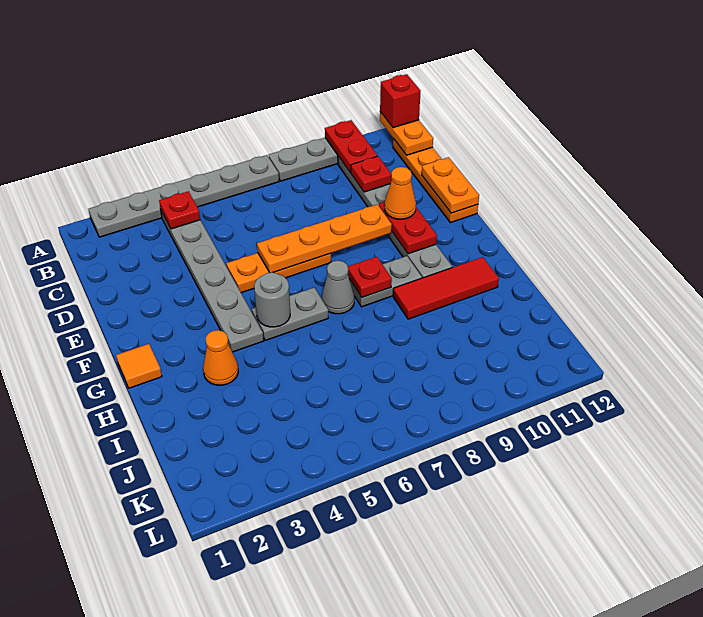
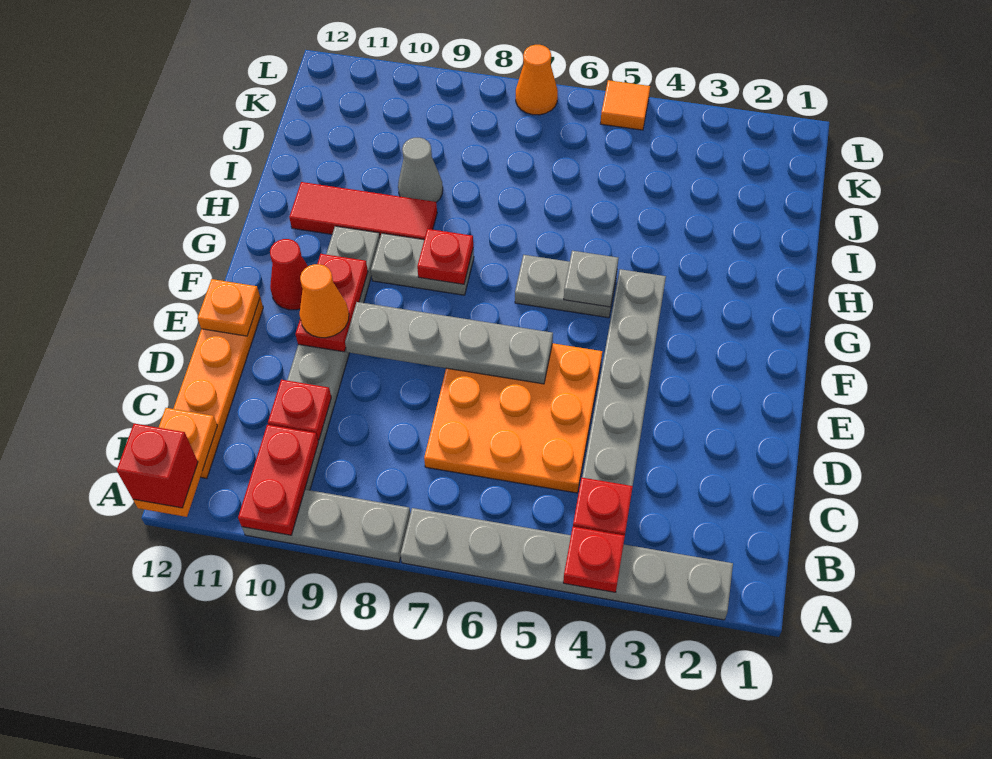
none -> red 1x1 plate [563,527,625,592]
orange 1x2 plate [422,157,479,213] -> orange 1x1 plate [198,279,260,336]
orange 1x3 plate [226,253,331,293] -> orange 3x3 plate [424,343,602,493]
orange 1x4 plate [257,204,392,273] -> grey 1x4 plate [345,302,553,384]
none -> red 1x1 cone [270,239,308,310]
orange 1x1 tile [116,344,162,388] -> orange 1x1 tile moved to [600,80,650,130]
grey 1x1 round brick [254,272,290,327] -> grey 1x1 plate [564,251,618,307]
grey 1x1 cone [322,261,354,314] -> grey 1x1 cone moved to [398,138,443,202]
orange 1x1 cone [203,330,238,385] -> orange 1x1 cone moved to [516,45,558,115]

